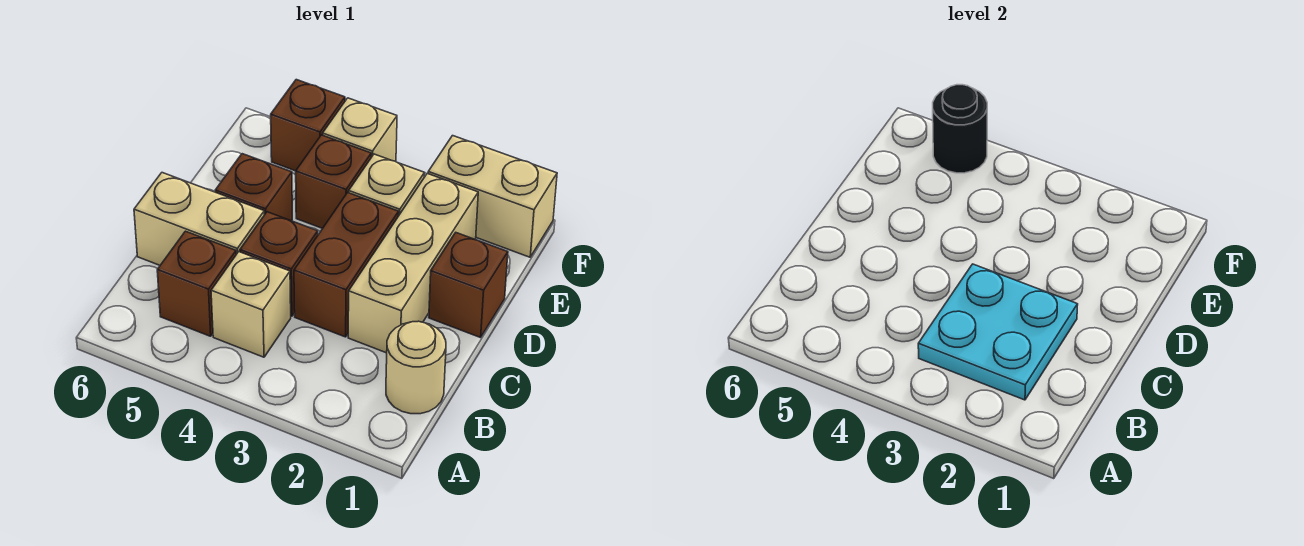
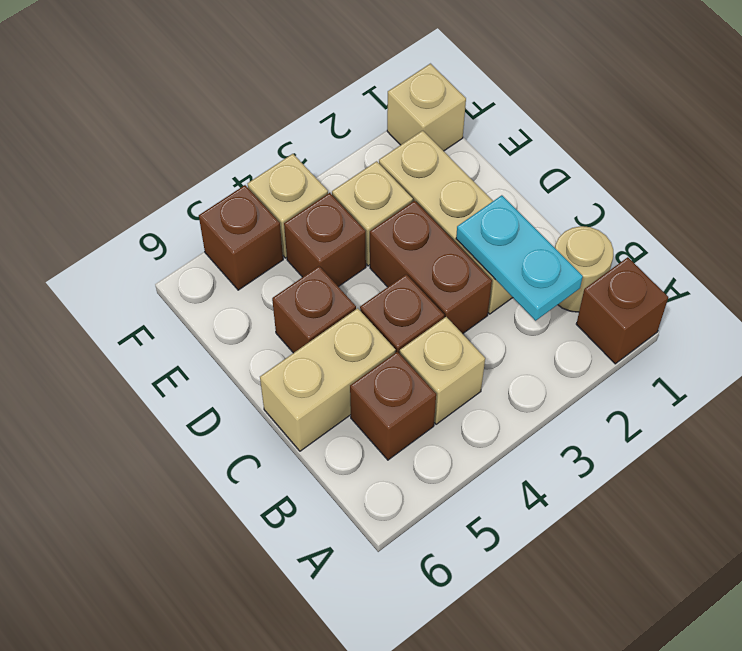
cyan 2x2 plate [918,264,1078,400] -> cyan 1x2 plate [456,195,583,321]
brown 1x1 brick [429,233,508,338] -> brown 1x1 brick moved to [576,257,668,364]
tan 1x2 brick [428,136,557,257] -> tan 1x1 brick [387,64,466,151]
black 1x1 round brick [933,85,987,173] -> none

